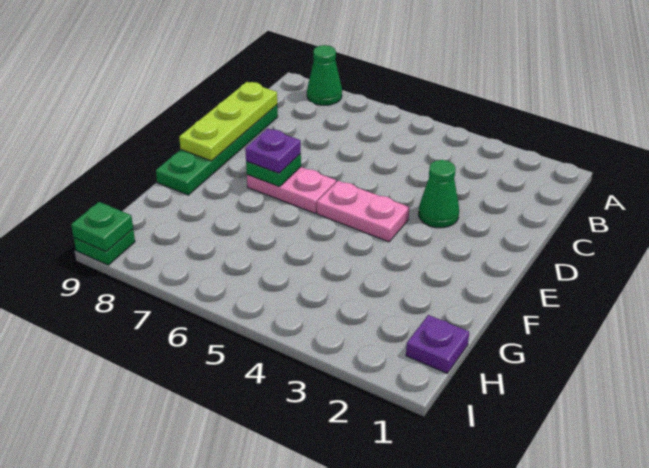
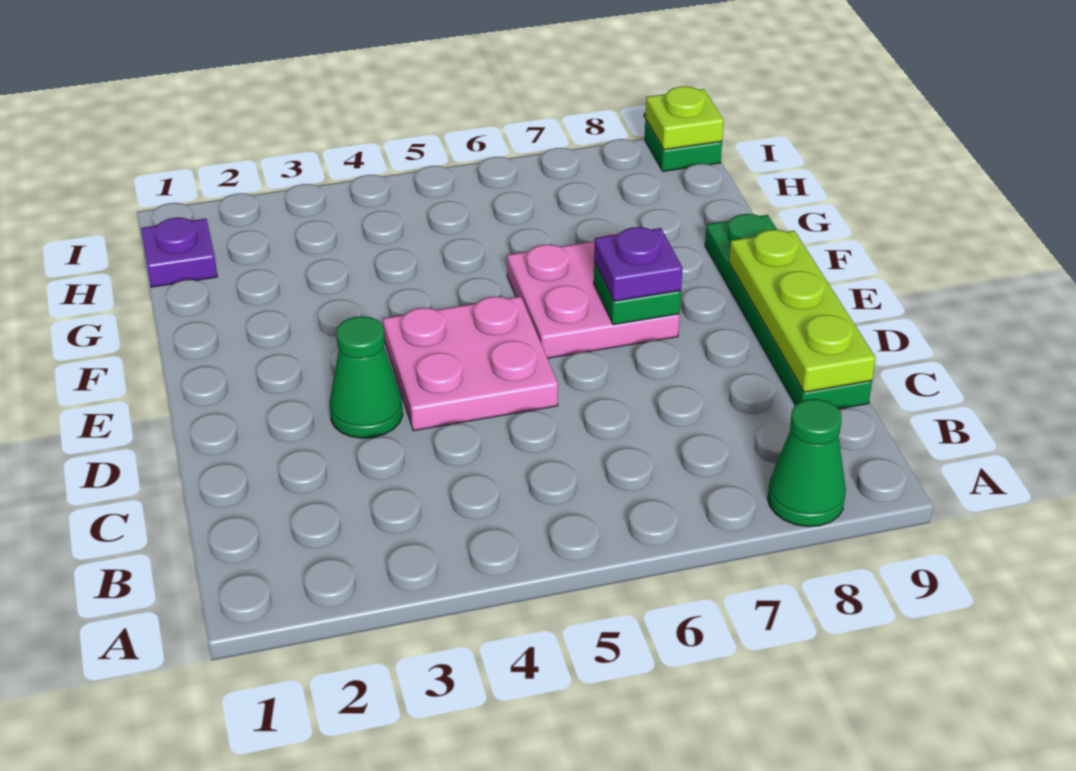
pink 1x2 plate [317,181,409,242] -> pink 2x2 plate [383,296,558,431]
pink 1x2 plate [247,167,336,213] -> pink 2x2 plate [507,234,680,358]
green 1x1 plate [71,202,133,252] -> lime 1x1 plate [645,86,724,150]

